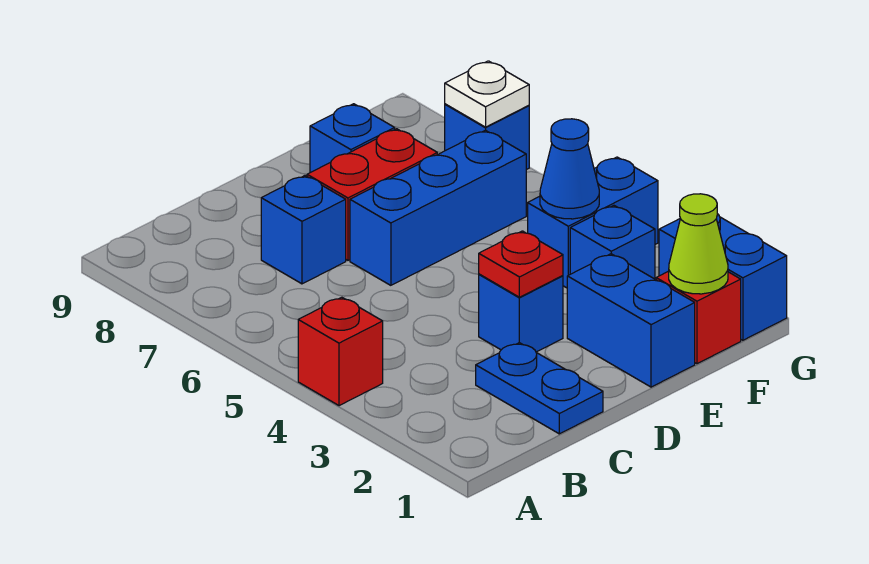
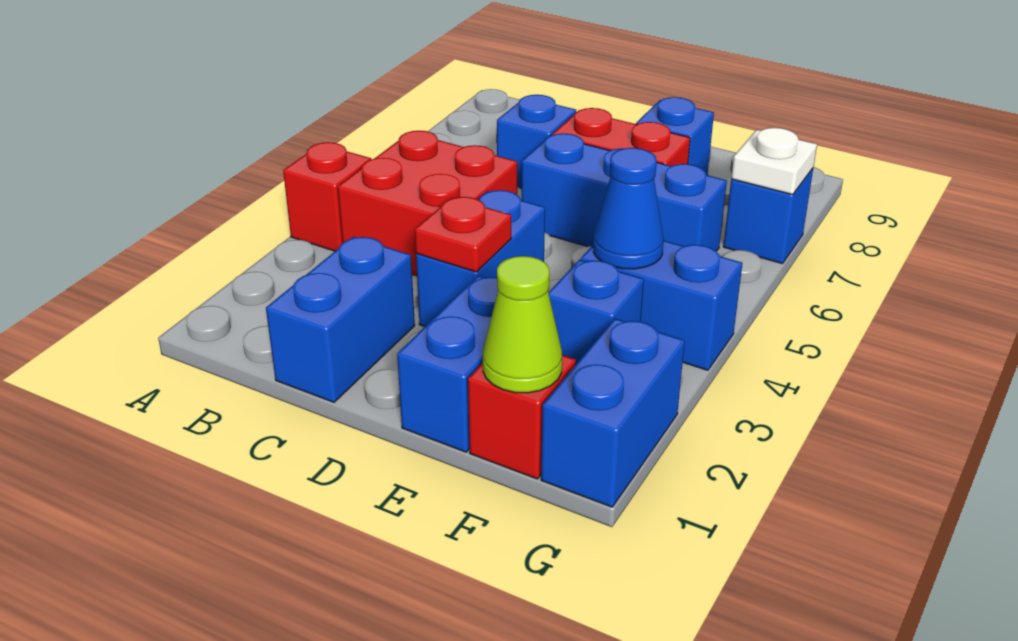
none -> red 2x2 brick [338,131,517,276]
blue 1x2 plate [476,343,603,434] -> blue 1x2 brick [266,237,415,402]
blue 1x1 brick [479,274,563,352] -> blue 1x2 brick [416,190,545,327]

